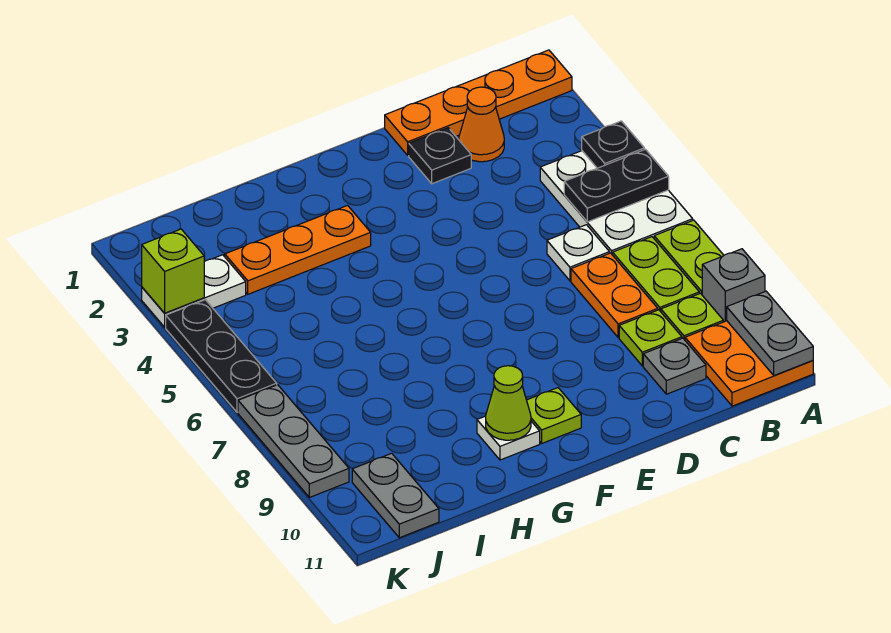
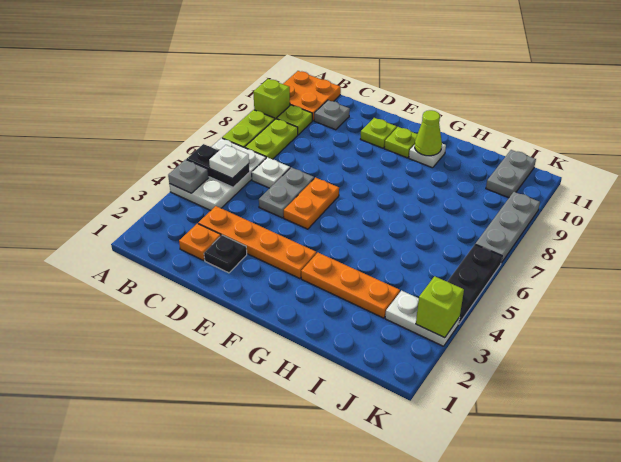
orange 1x4 plate [385,50,572,155] -> orange 1x4 plate moved to [198,206,316,279]
black 1x1 plate [582,121,644,168] -> grey 1x1 plate [168,160,209,193]
grey 1x1 brick [702,249,765,322] -> lime 1x1 brick [253,79,290,119]
grey 1x2 plate [727,291,813,375] -> grey 1x2 plate moved to [259,167,314,218]
none -> white 1x1 plate [209,145,249,178]
orange 1x1 cone [459,87,504,162] -> orange 1x1 plate [179,223,221,260]
orange 1x2 plate [571,253,658,338] -> orange 1x2 plate moved to [284,178,339,229]
lime 1x1 plate [619,310,682,366] -> lime 1x1 plate moved to [361,118,397,148]

